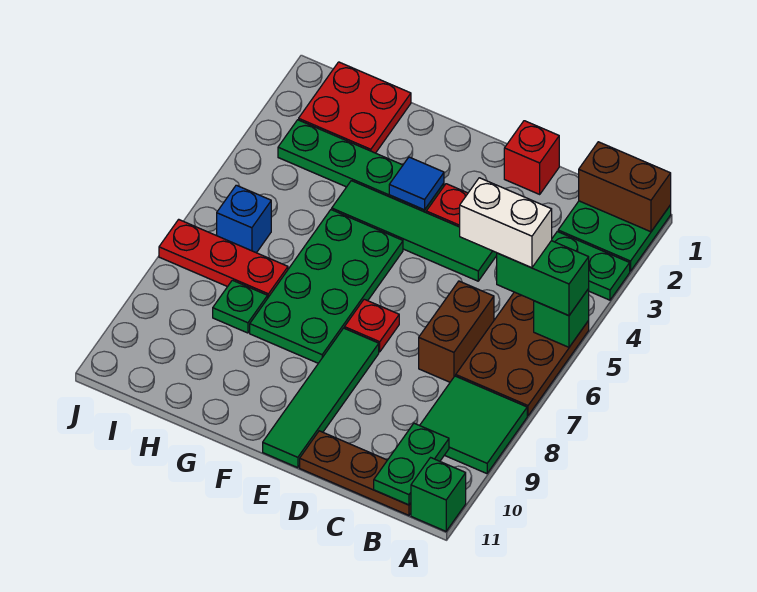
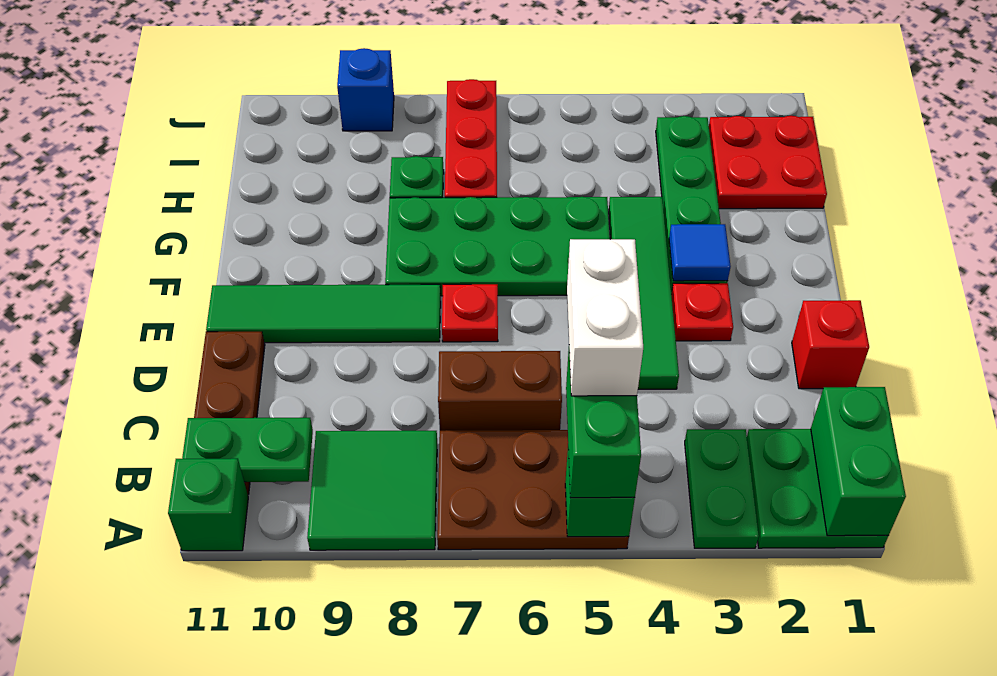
brown 1x2 brick [579,142,671,232] -> green 1x2 brick [811,387,906,536]
blue 1x1 brick [217,185,271,253] -> blue 1x1 brick moved to [337,48,394,131]

